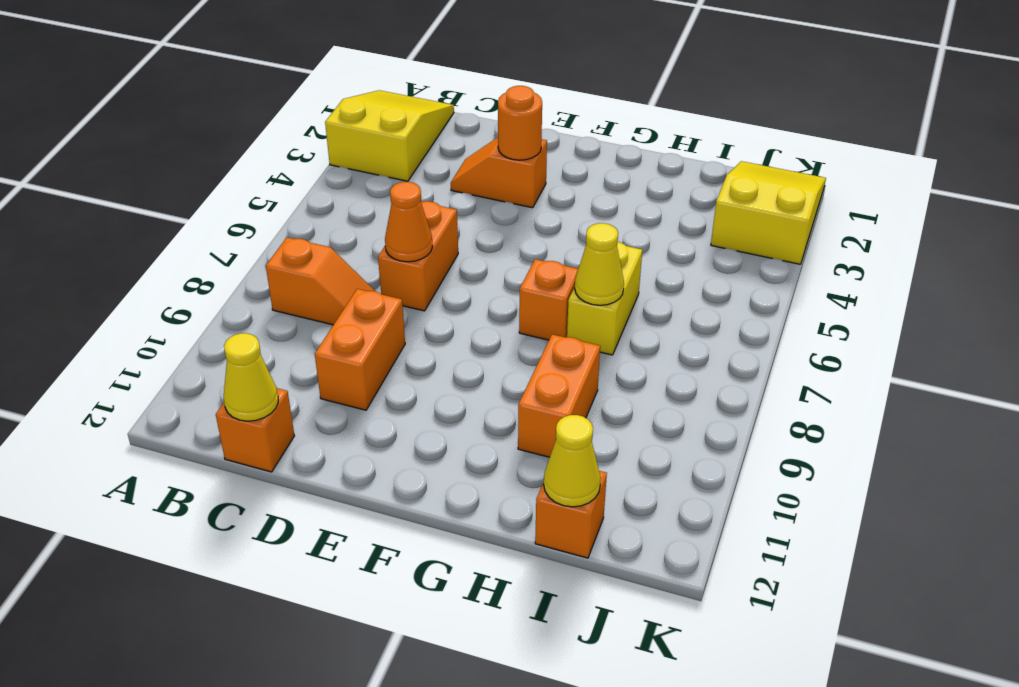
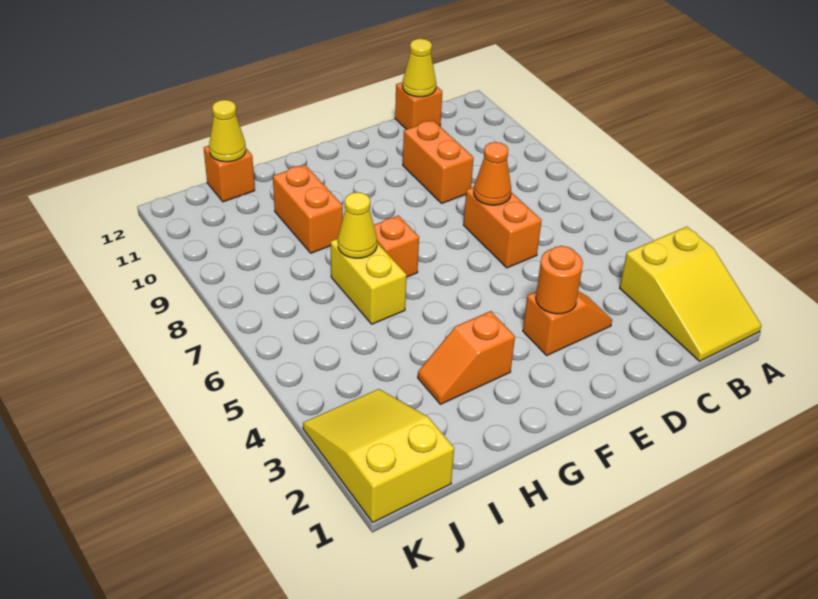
orange 1x2 slope [266,238,376,325] -> orange 1x2 slope moved to [418,311,515,404]
yellow 2x3 slope [711,161,826,264] -> yellow 2x3 slope turned to [303,389,454,522]

